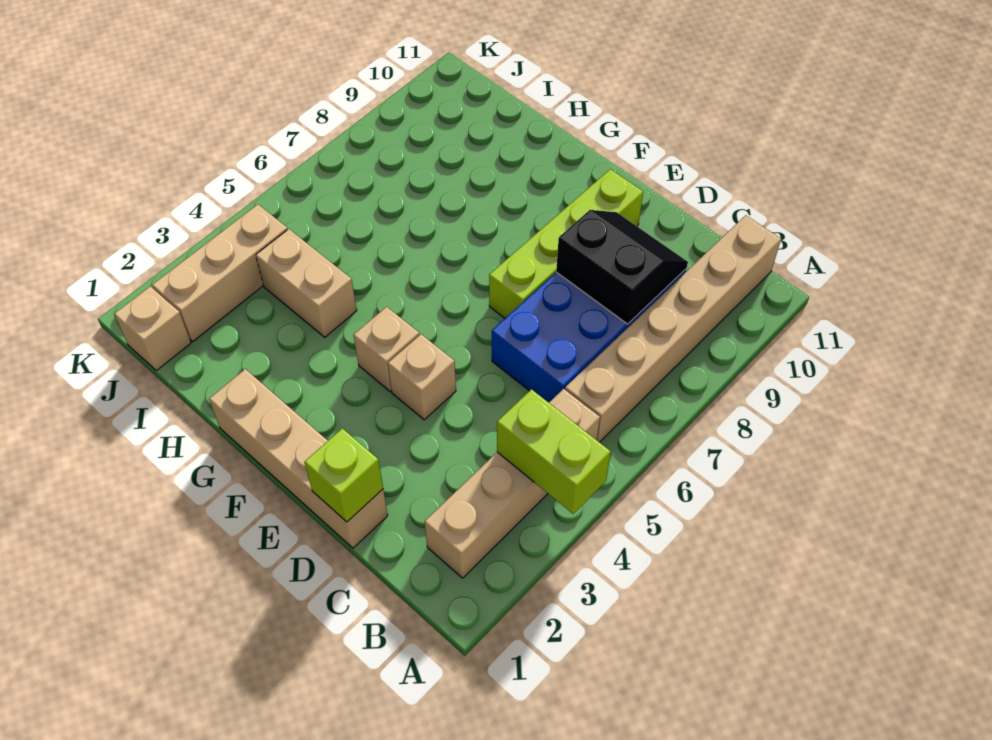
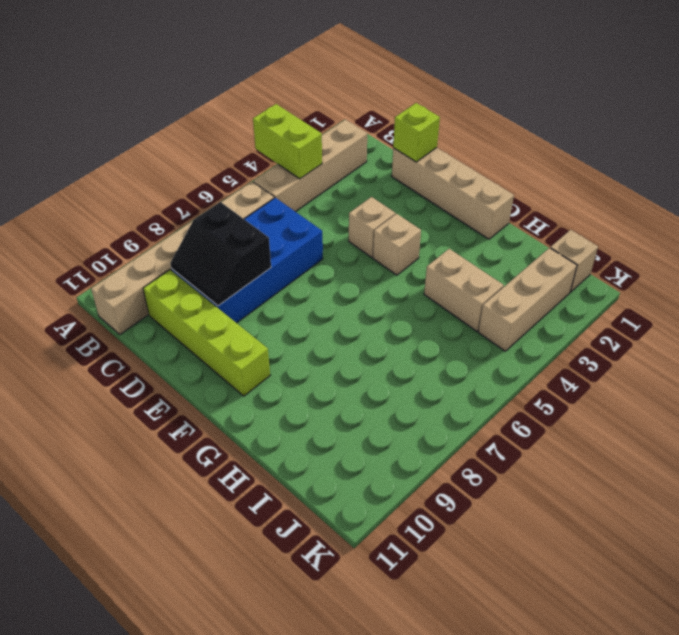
lime 1x4 brick [489,169,643,318] -> lime 1x4 brick turned to [143,270,270,396]

